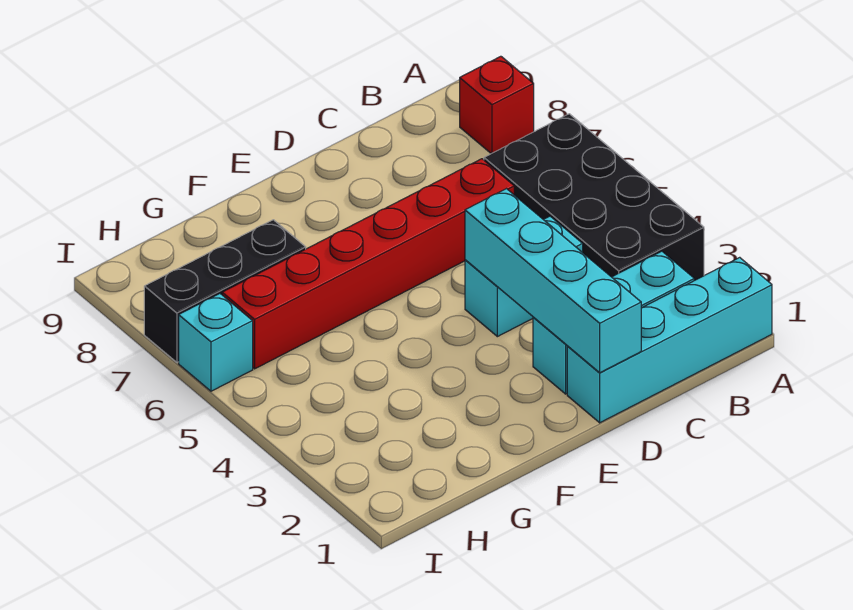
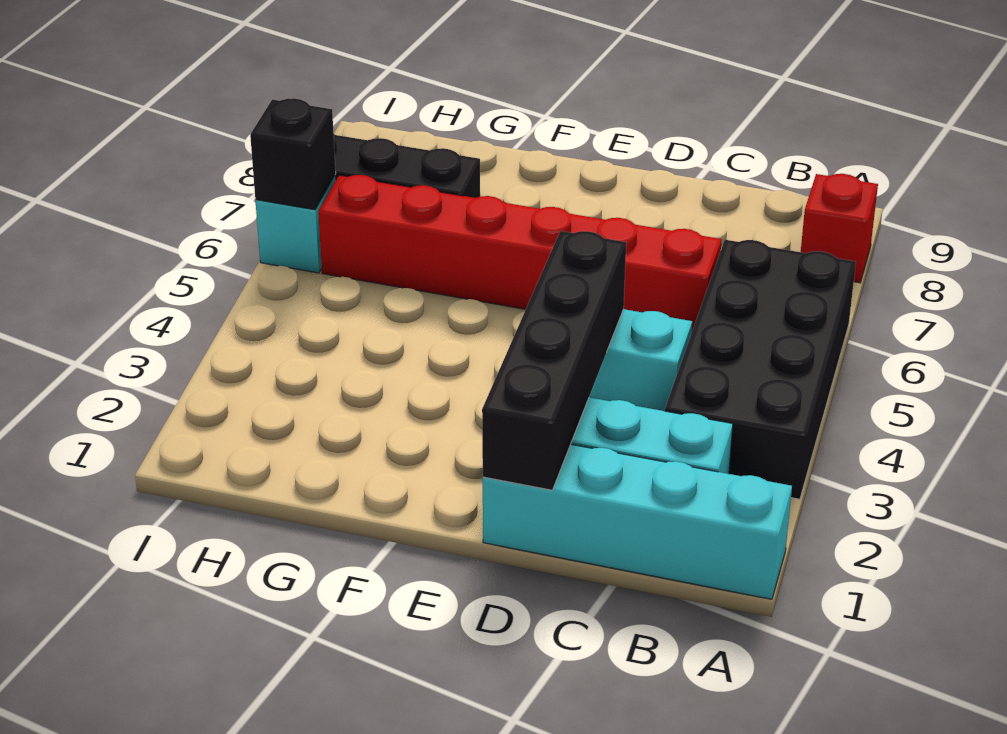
cyan 1x4 brick [465,189,641,373] -> black 1x4 brick [482,231,626,490]
none -> black 1x1 brick [250,98,336,210]

